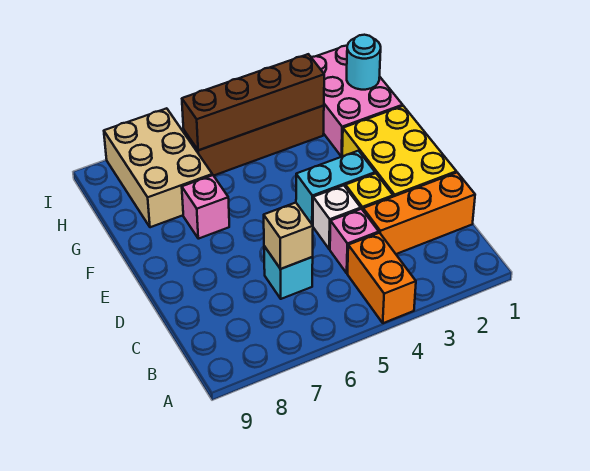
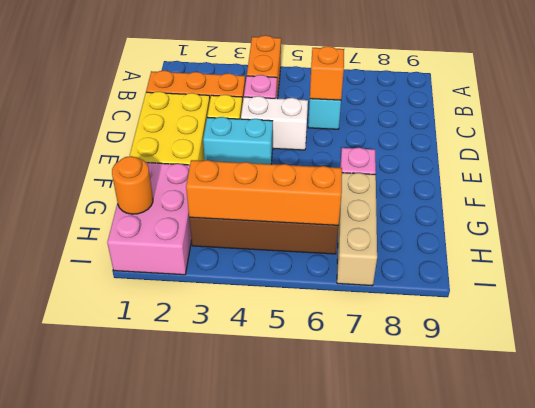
tan 1x1 brick [264,203,313,269] -> orange 1x1 brick [310,46,344,100]
white 1x1 brick [313,185,361,249] -> white 1x2 brick [241,96,308,150]
tan 2x3 brick [104,108,212,227] -> tan 1x3 brick [337,173,377,286]
cyan 1x1 round brick [347,35,381,90] -> orange 1x1 round brick [112,156,153,214]
brown 1x4 brick [182,54,324,150] -> orange 1x4 brick [186,160,342,225]

